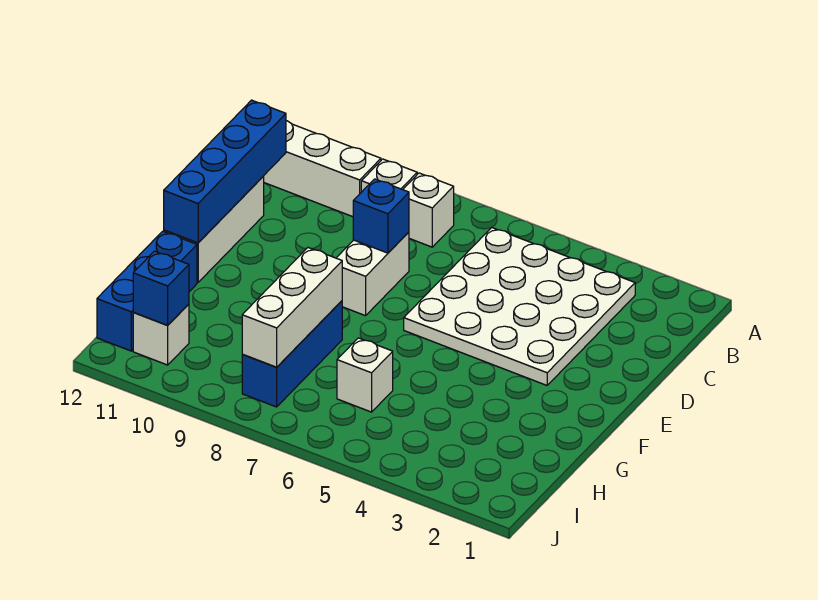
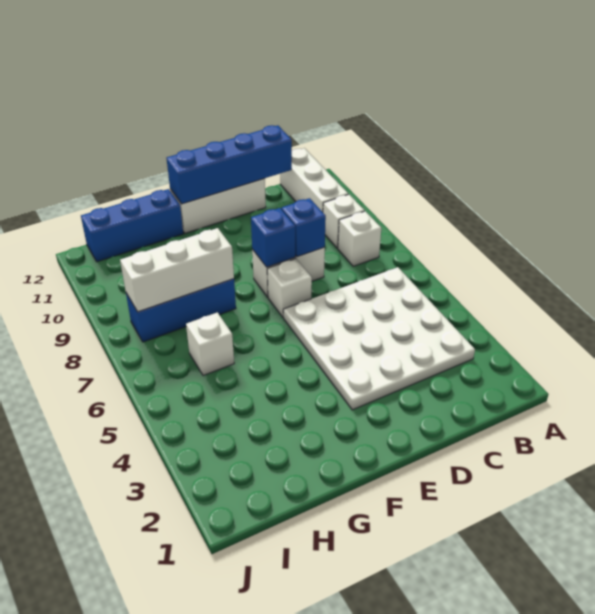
white 1x1 brick [133,304,189,365] -> white 1x1 brick moved to [267,259,312,317]
blue 1x1 brick [133,251,189,325] -> blue 1x1 brick moved to [251,208,295,267]

